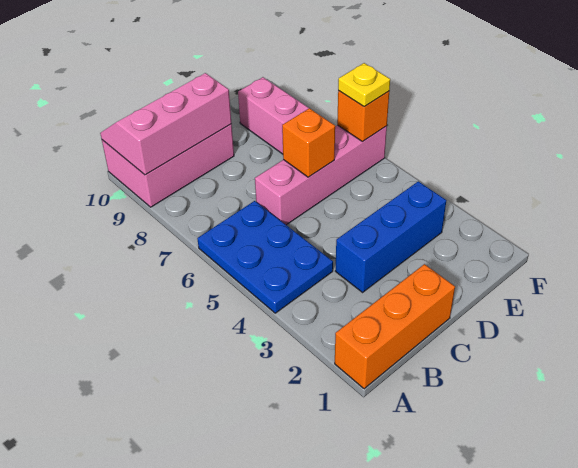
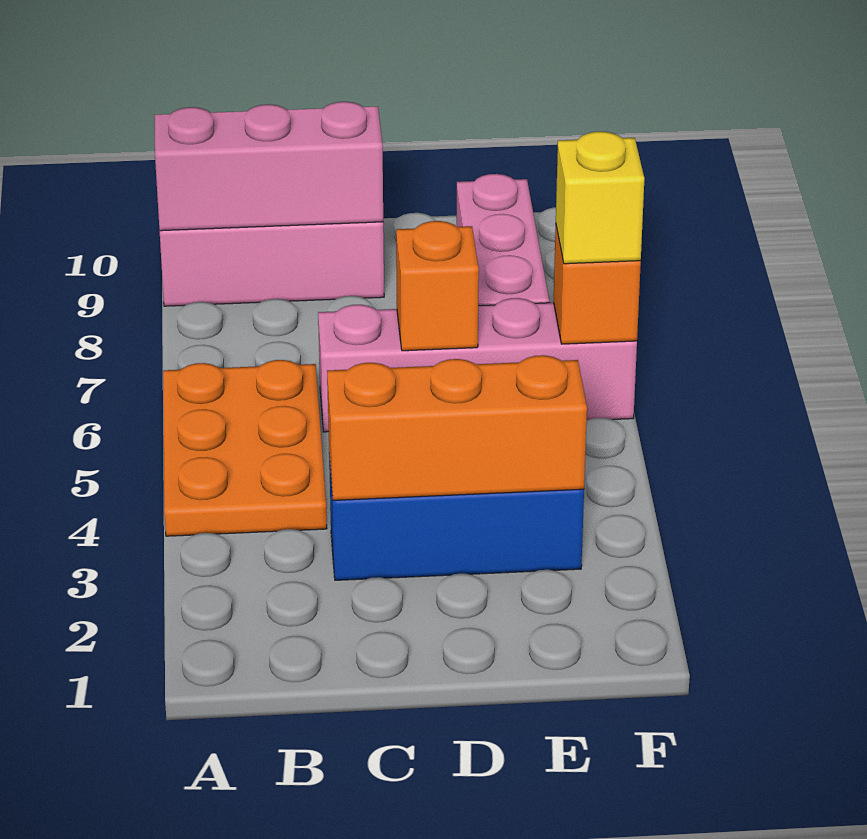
orange 1x3 brick [335,264,455,389] -> orange 1x3 brick moved to [327,355,587,500]
blue 2x3 plate [197,201,333,313] -> orange 2x3 plate [163,360,327,536]
yellow 1x1 plate [338,63,390,107] -> yellow 1x1 brick [556,132,644,264]

